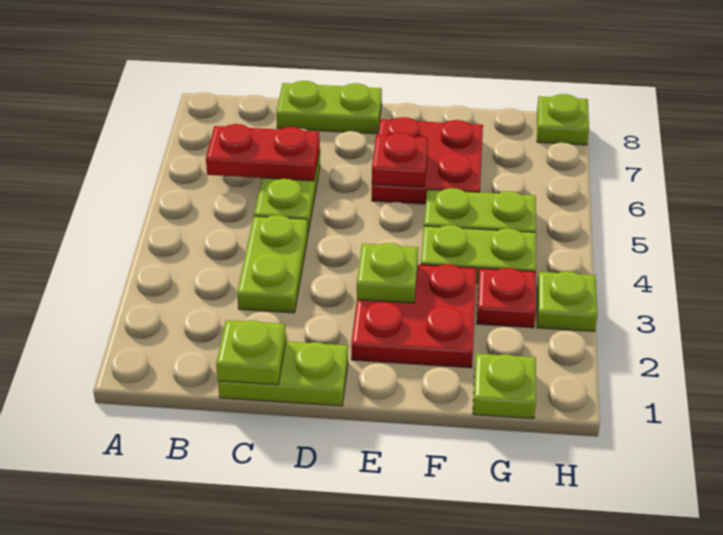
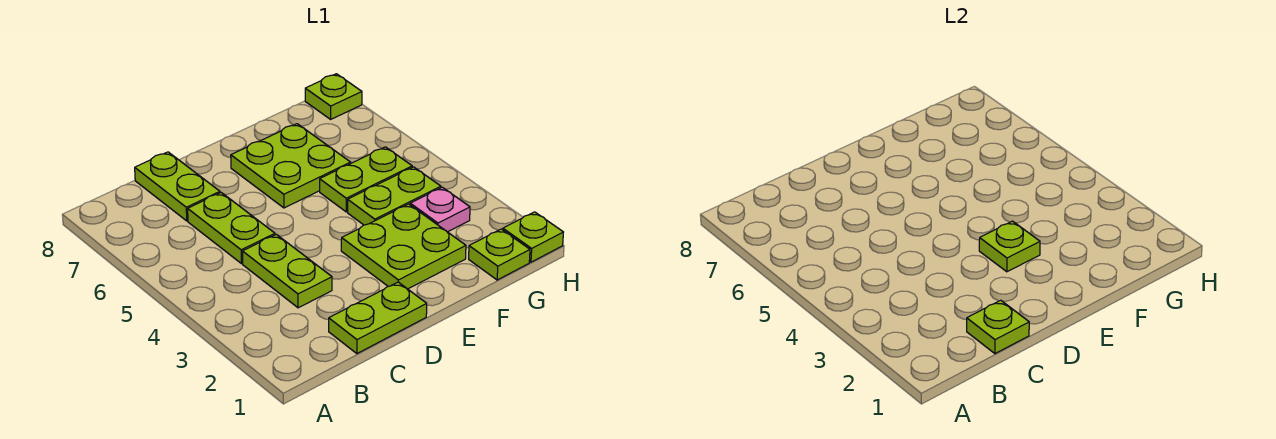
red 1x2 plate [206,124,320,181] -> none
lime 1x2 plate [276,81,382,134] -> lime 1x2 plate turned to [135,152,220,221]
red 2x2 plate [351,264,477,368] -> lime 2x2 plate [341,204,466,289]
red 2x2 plate [372,117,483,204] -> lime 2x2 plate [231,124,351,208]
red 1x1 plate [372,133,428,187] -> none
red 1x1 plate [477,268,536,328] -> pink 1x1 plate [410,187,470,232]
lime 1x1 plate [537,271,597,331] -> lime 1x1 plate moved to [503,212,563,262]

